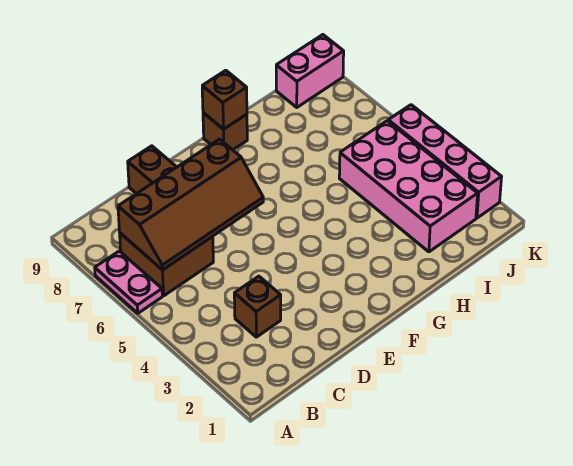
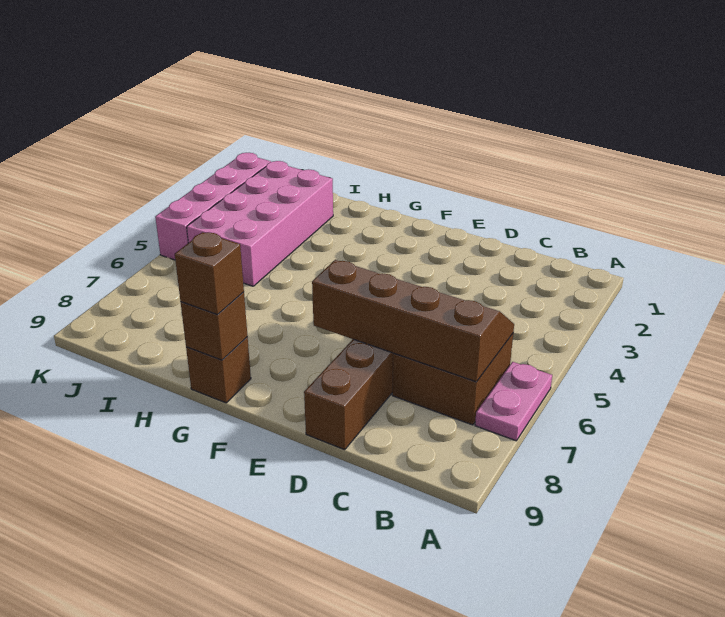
brown 1x1 brick [234,276,281,337] -> brown 1x1 brick moved to [175,232,244,315]
pink 1x2 brick [276,35,344,107] -> none

